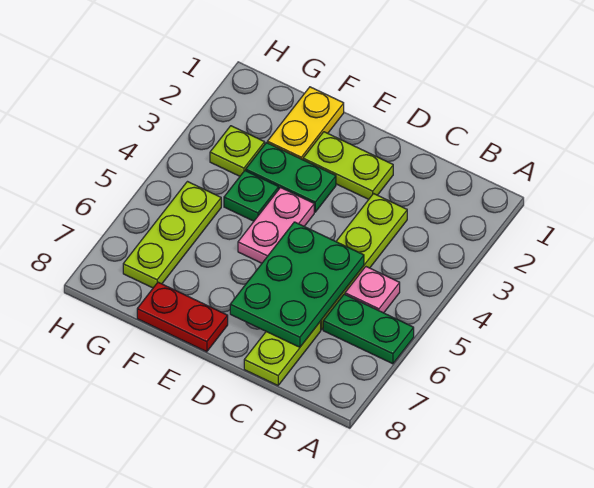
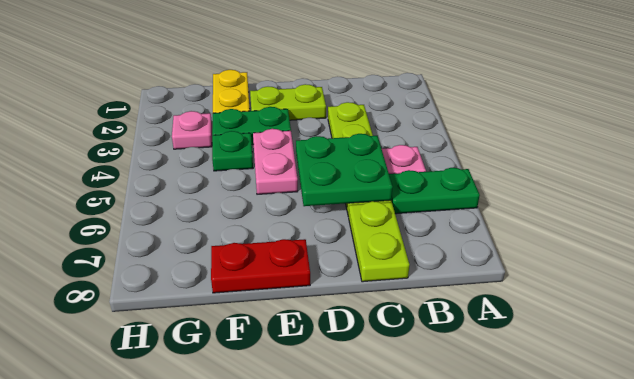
green 2x3 plate [230,222,364,347] -> green 2x2 plate [296,134,393,206]
lime 1x1 plate [210,126,265,176] -> pink 1x1 plate [172,111,212,149]
lime 1x3 plate [123,182,221,288] -> none

